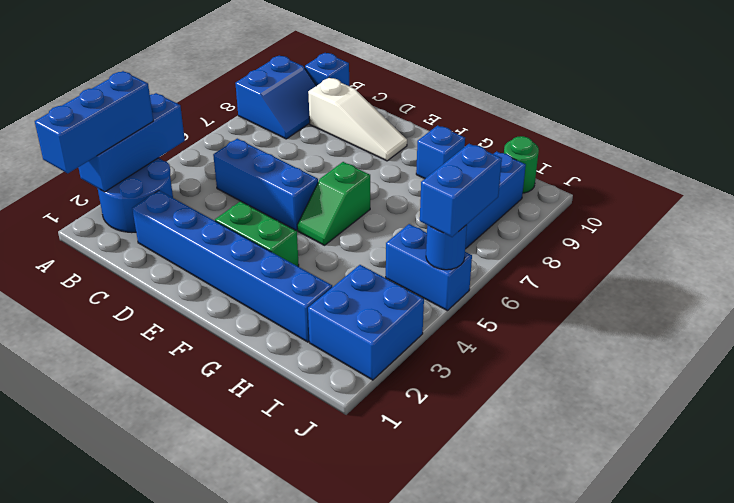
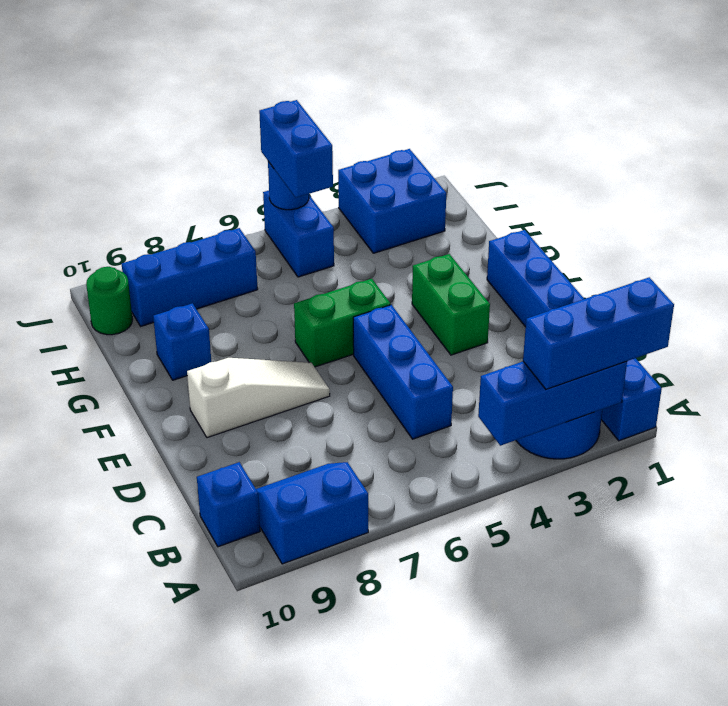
blue 1x6 brick [132,191,332,342] -> blue 1x6 brick moved to [487,230,662,441]
white 1x3 slope [308,78,407,161] -> white 1x3 slope turned to [187,358,330,438]
green 1x2 slope [297,162,370,245] -> green 1x2 brick [294,279,391,367]
blue 1x2 brick [420,144,502,237] -> blue 1x2 brick turned to [259,100,333,198]

